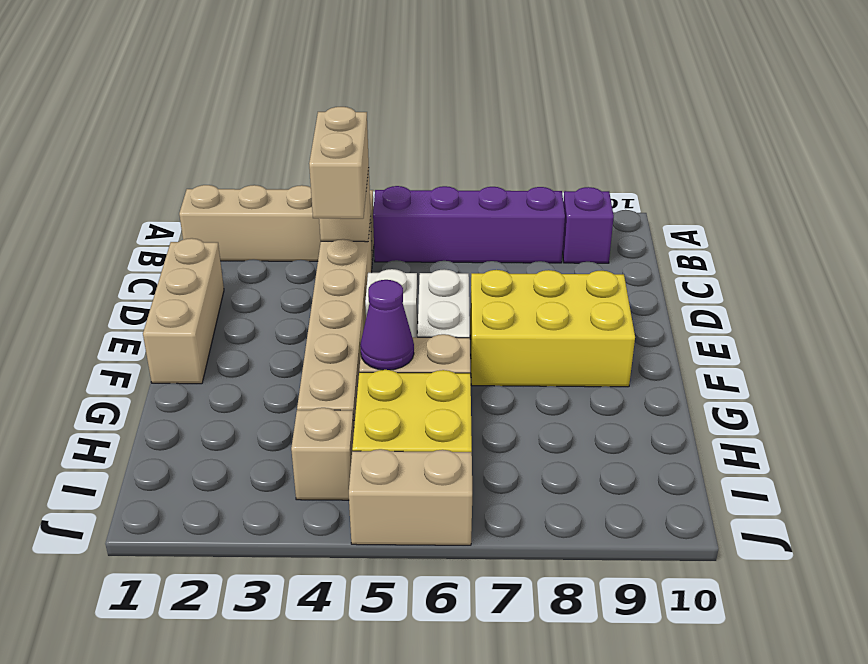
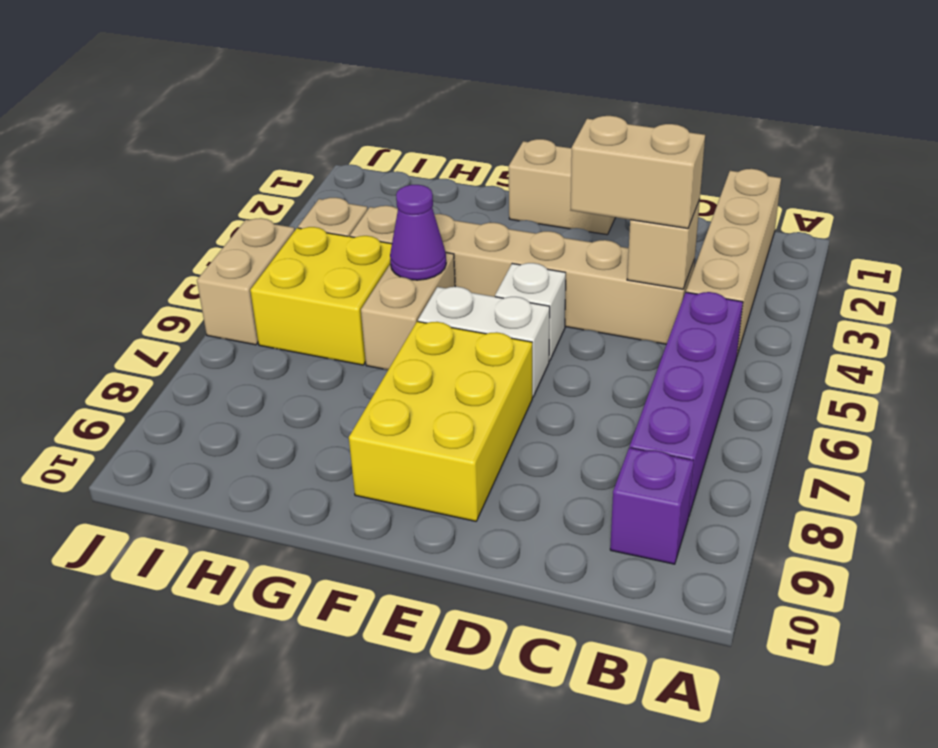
tan 1x3 brick [143,238,224,384] -> tan 1x2 brick [509,139,616,235]

